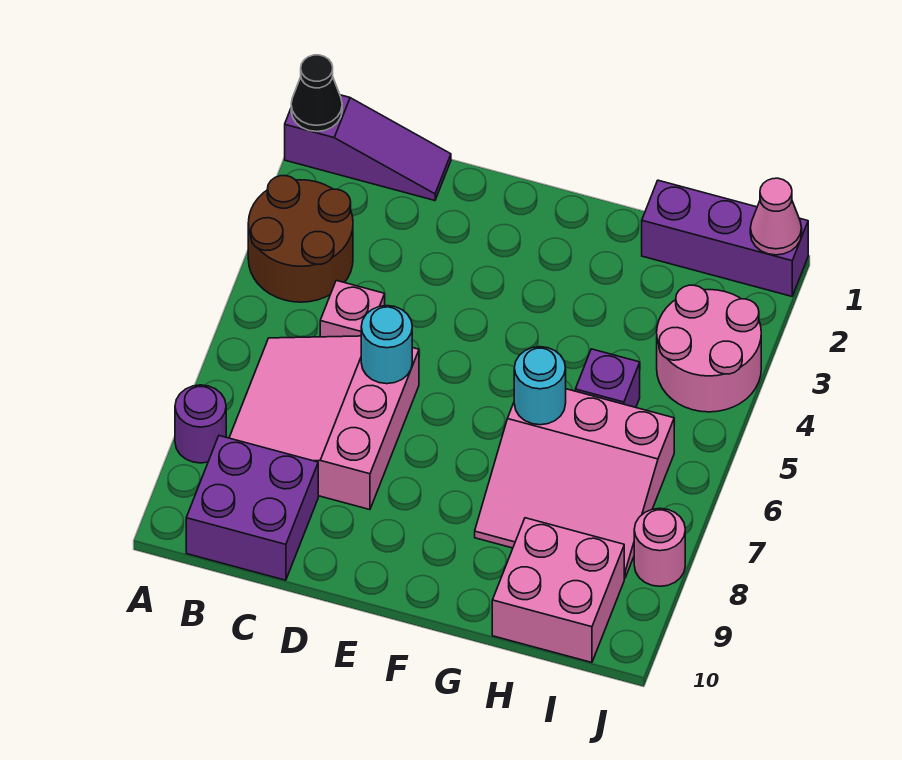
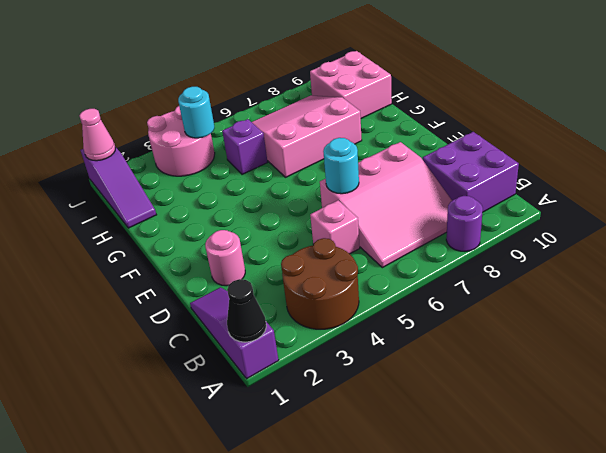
pink 3x3 slope [475,389,674,578] -> pink 3x3 slope turned to [252,95,362,177]
cyan 1x1 round brick [514,347,566,425] -> cyan 1x1 round brick moved to [178,87,214,138]
purple 1x3 brick [642,180,808,296] -> purple 1x3 slope [81,147,156,228]
pink 1x1 round brick [634,508,685,586] -> pink 1x1 round brick moved to [205,230,245,286]

